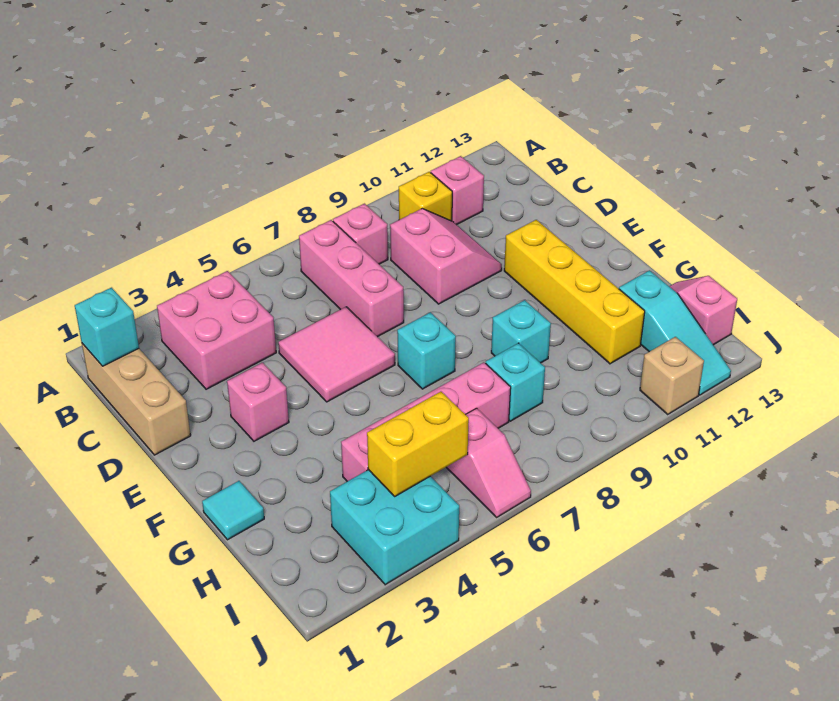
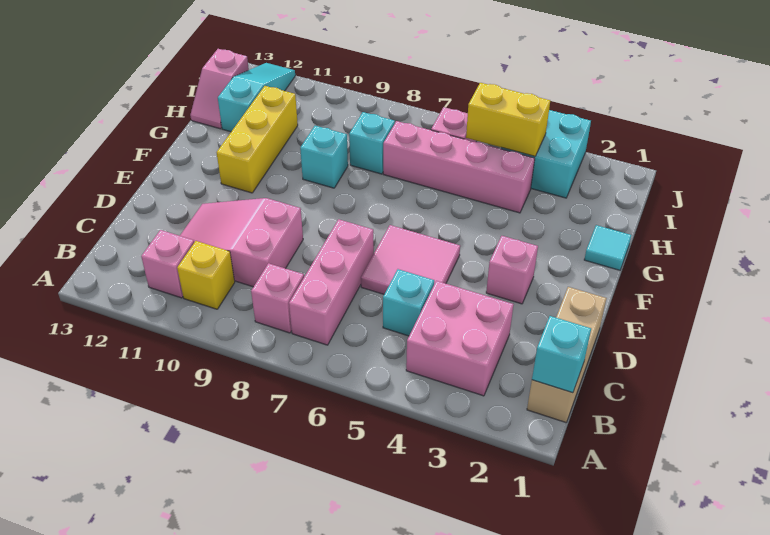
pink 2x2 slope [390,209,502,304] -> pink 2x3 slope [180,198,303,287]
yellow 1x4 brick [504,220,645,364] -> yellow 1x3 brick [217,86,298,193]
cyan 1x1 brick [397,312,456,389] -> cyan 1x1 brick moved to [383,269,434,336]
tan 1x1 brick [640,337,704,414] -> none

